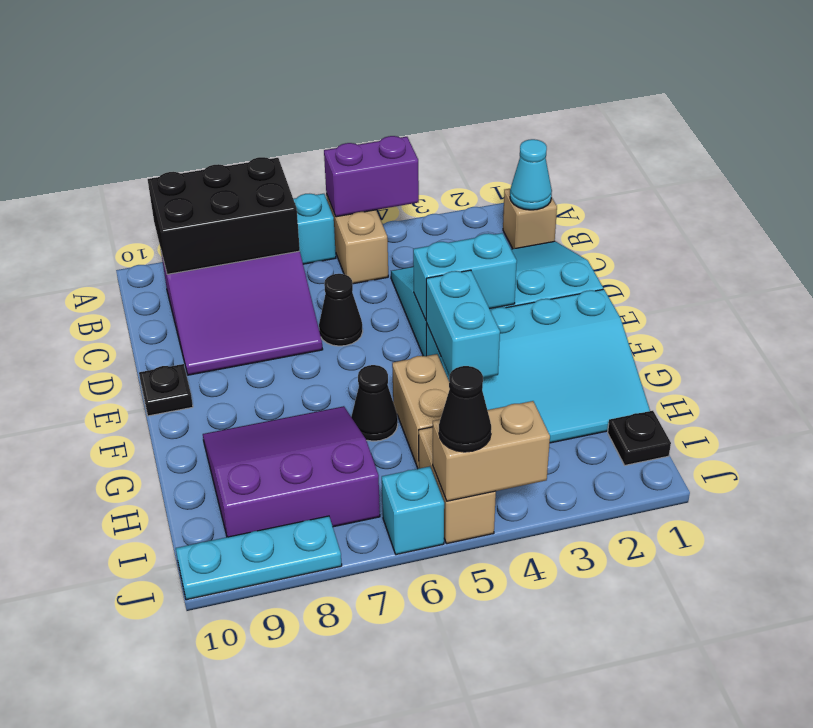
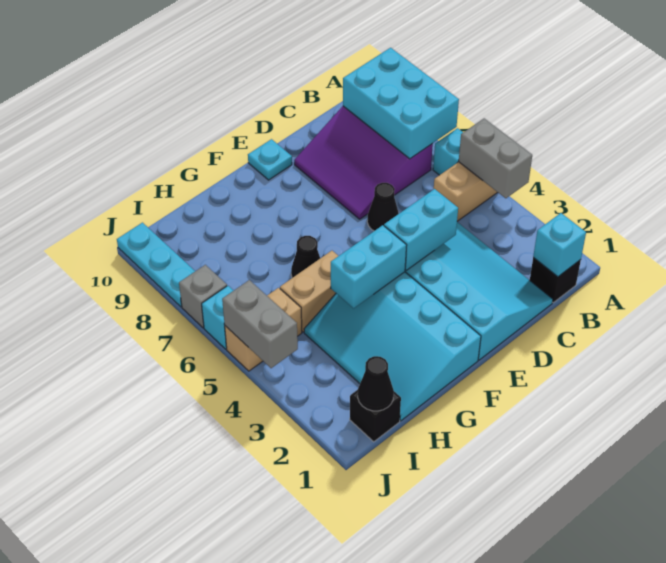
purple 1x2 brick [324,136,419,217] -> grey 1x2 brick [459,118,532,198]
black 2x3 brick [148,157,300,274] -> cyan 2x3 brick [343,48,459,159]
tan 1x1 brick [503,189,557,249] -> black 1x1 brick [530,257,581,302]
cyan 1x1 cone [510,139,552,210] -> cyan 1x1 brick [533,213,586,277]
cyan 1x2 brick [413,233,517,320] -> cyan 1x2 brick turned to [384,189,458,270]
black 1x1 plate [139,364,193,416] -> cyan 1x1 plate [248,139,292,180]
purple 3x3 slope [203,406,380,537] -> none
black 1x1 plate [608,411,671,465] -> black 1x1 brick [350,390,401,442]
tan 1x2 brick [433,401,550,501] -> grey 1x2 brick [222,280,298,368]
black 1x1 cone [439,366,491,452] -> black 1x1 cone moved to [358,356,394,411]
none -> grey 1x1 brick [179,265,227,328]

